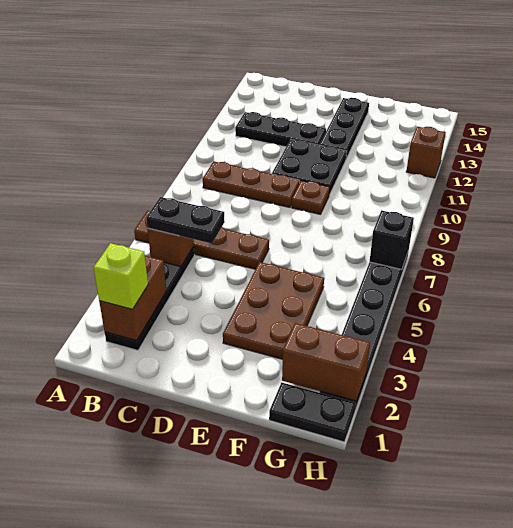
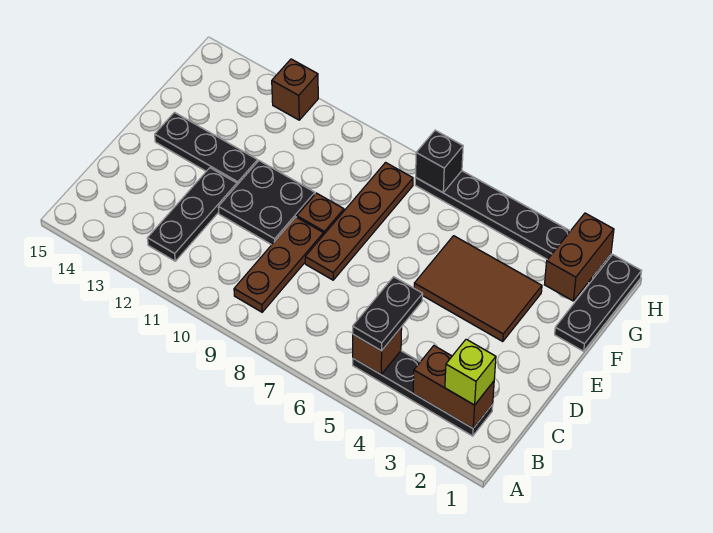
brown 1x4 plate [134,211,269,269] -> brown 1x4 plate moved to [305,163,413,280]
brown 2x3 plate [223,262,324,359] -> brown 2x3 tile [414,236,542,342]
black 1x2 plate [269,383,356,442] -> black 1x3 plate [555,255,641,351]

